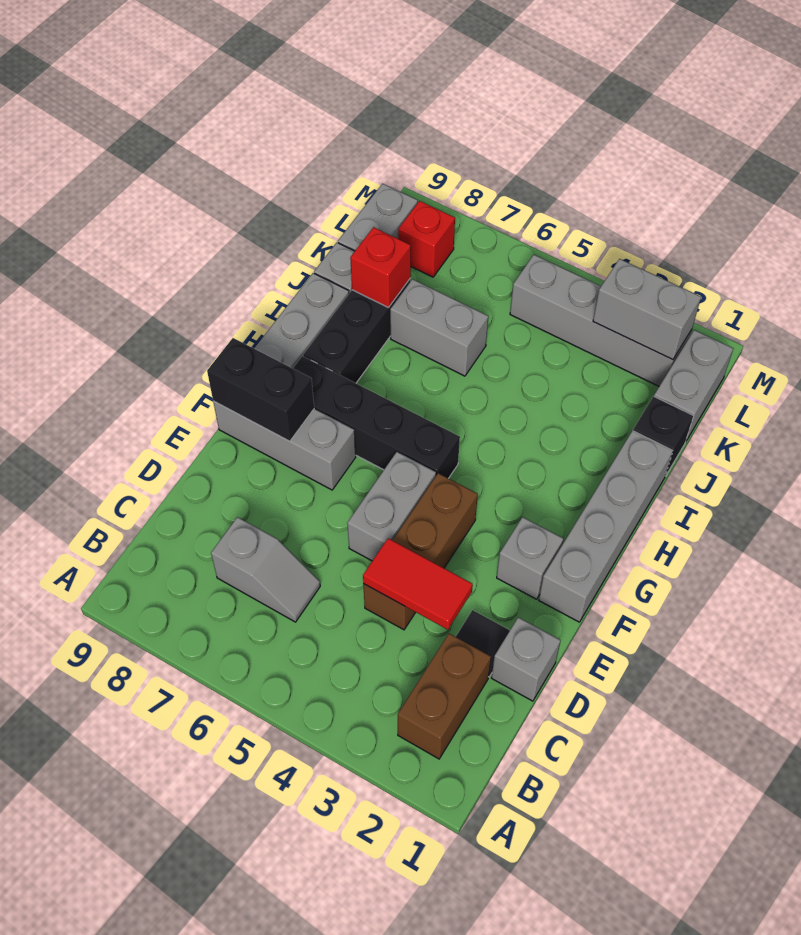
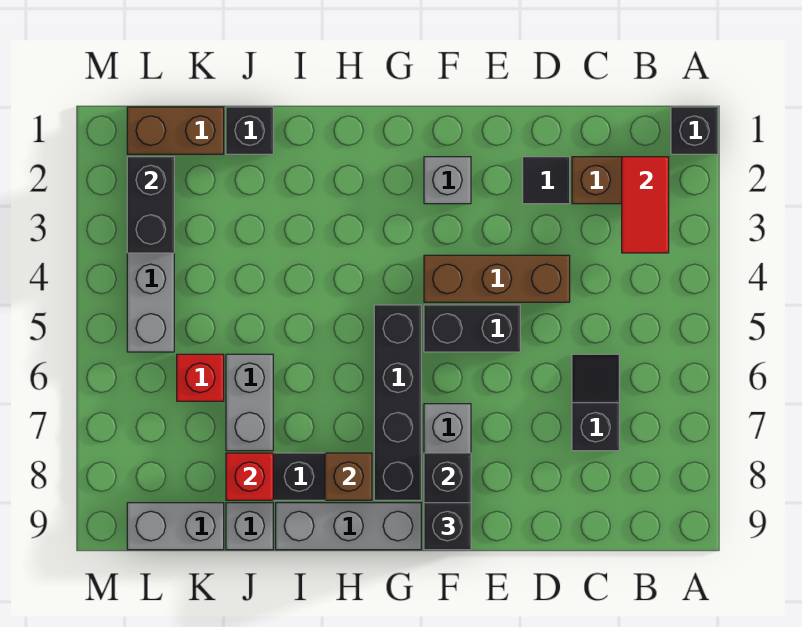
none -> black 1x1 brick [671,107,718,154]
grey 1x2 slope [211,517,320,622] -> black 1x2 slope [572,354,619,451]
grey 1x1 brick [491,617,561,701] -> none
red 1x2 tile [363,538,473,630] -> red 1x2 tile moved to [622,157,669,253]
grey 1x2 brick [347,452,436,561] -> black 1x2 brick [424,305,520,352]
grey 1x4 brick [539,431,673,622] -> none
none -> black 1x1 brick [424,503,471,550]
none -> brown 1x1 brick [325,453,372,500]
grey 1x2 brick [654,330,734,441] -> brown 1x2 brick [127,107,224,154]
grey 1x2 brick [593,259,701,360] -> black 1x2 brick [127,157,174,253]
red 1x1 brick [398,201,455,277] -> red 1x1 brick moved to [177,354,224,401]

